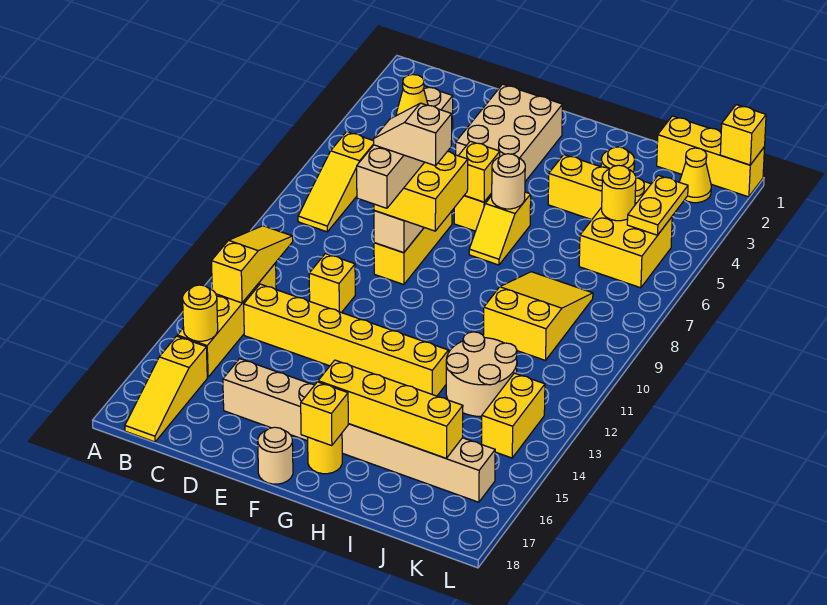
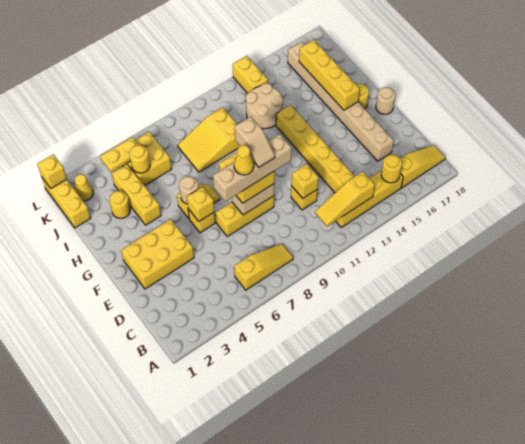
tan 2x3 brick [456,84,562,182] -> yellow 2x3 brick [121,219,194,289]
yellow 1x1 brick [301,382,348,446] -> yellow 1x1 brick moved to [291,164,319,198]
yellow 1x2 brick [482,373,545,458] -> yellow 1x2 brick turned to [232,56,268,94]

